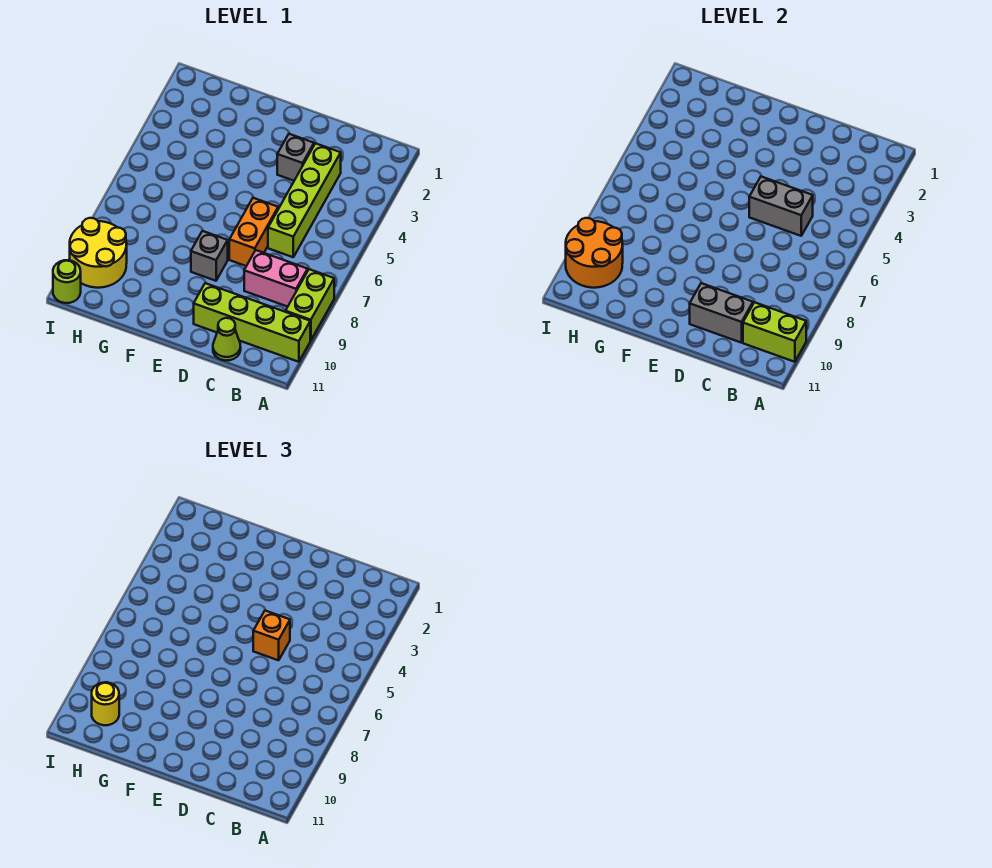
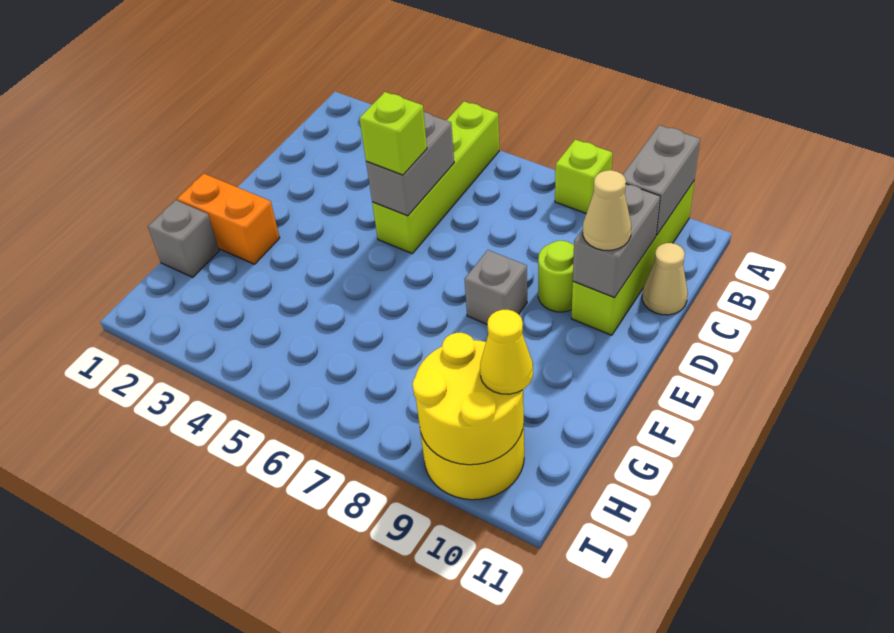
lime 1x2 brick [286,269,334,341] -> lime 1x1 brick [555,140,612,213]
lime 1x2 brick [743,302,806,362] -> grey 1x2 brick [623,125,700,235]
pink 1x2 brick [244,250,308,307] -> none
lime 1x4 brick [268,143,341,257] -> lime 1x4 brick turned to [372,101,499,253]
lime 1x1 cone [213,318,241,361] -> tan 1x1 cone [642,243,688,315]
grey 1x1 brick [277,134,314,181] -> grey 1x1 brick moved to [148,200,219,277]
orange 1x1 brick [253,611,290,660] -> lime 1x1 brick [359,92,427,175]
orange 1x2 brick [229,198,278,266] -> orange 1x2 brick moved to [177,174,280,264]
none -> tan 1x1 cone [583,170,631,250]
orange 2x2 round brick [566,218,623,288] -> yellow 2x2 round brick [413,333,524,465]
yellow 1x1 round brick [92,682,119,725] -> yellow 1x1 cone [480,310,533,394]
lime 1x1 round brick [53,260,81,303] -> lime 1x1 round brick moved to [538,241,574,312]

